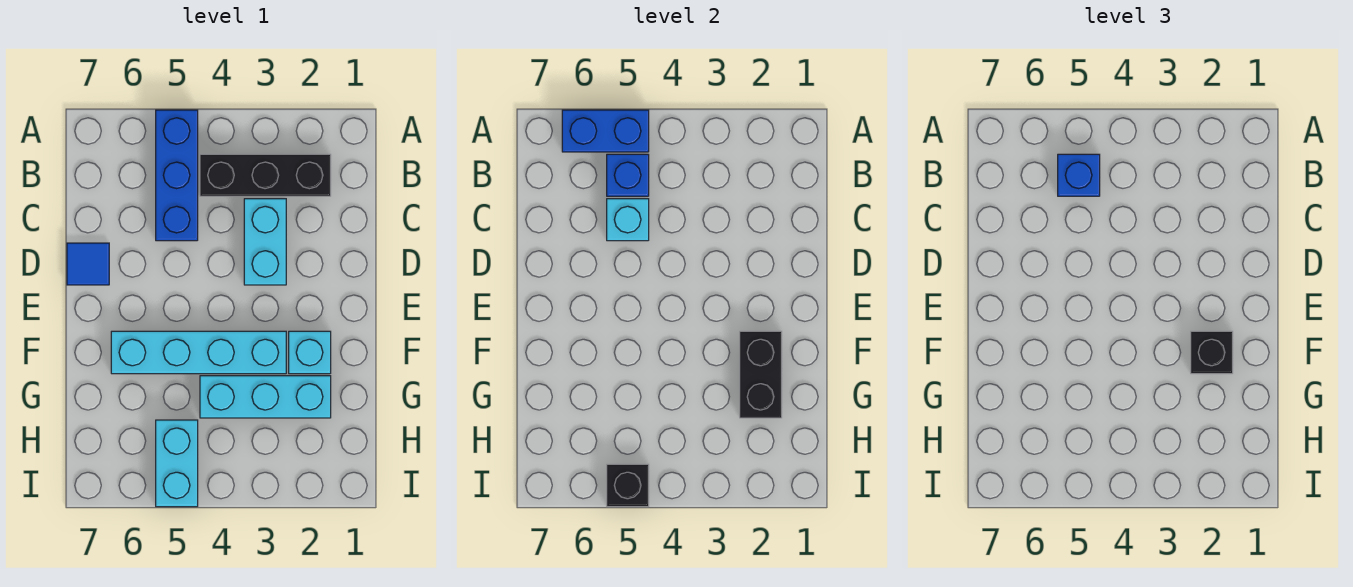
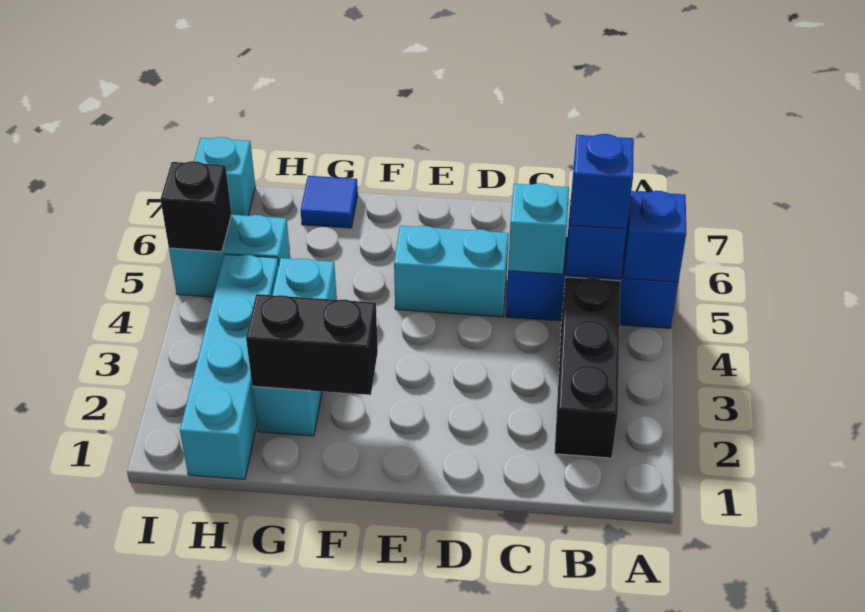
blue 1x2 brick [562,110,649,152] -> blue 1x1 brick [623,191,686,282]
cyan 1x2 brick [244,199,286,285] -> cyan 1x2 brick moved to [394,226,509,317]
blue 1x1 tile [67,243,109,285] -> blue 1x1 tile moved to [301,176,358,228]
cyan 1x1 brick [289,331,331,374] -> cyan 1x1 brick moved to [194,137,255,216]
black 1x1 brick [1191,331,1233,374] -> none
cyan 1x4 brick [111,331,286,374] -> cyan 1x4 brick moved to [180,254,279,479]

